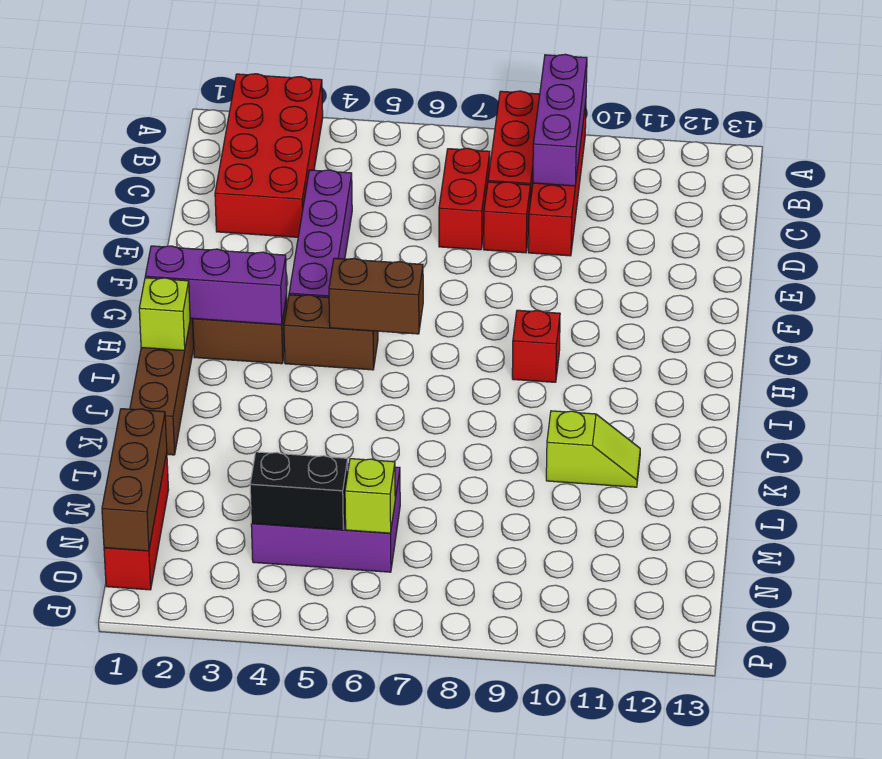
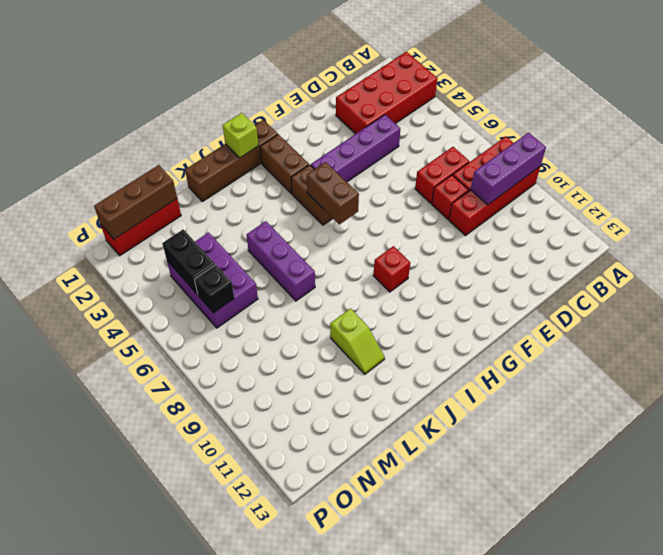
purple 1x3 brick [145,246,287,325] -> purple 1x3 brick moved to [246,221,315,301]
lime 1x1 brick [345,459,395,533] -> black 1x1 brick [195,265,234,313]

